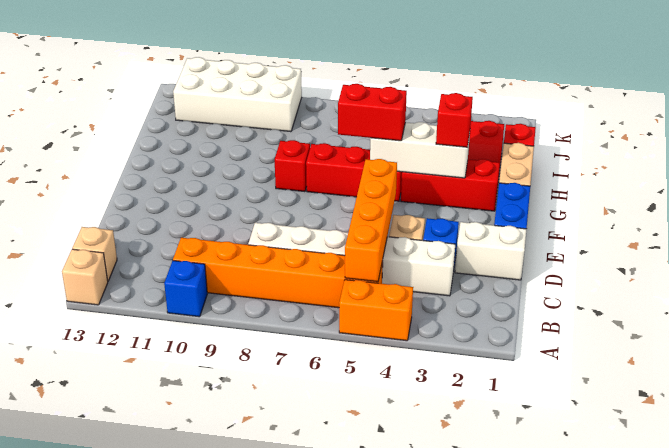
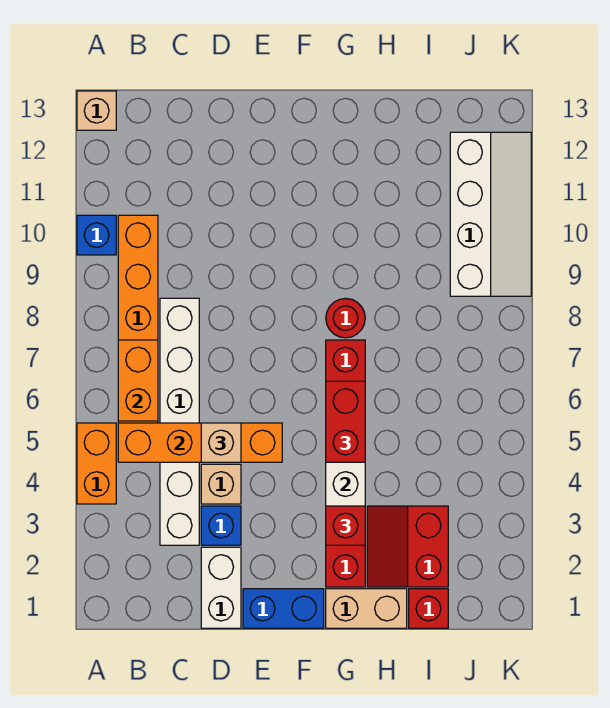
none -> orange 1x2 brick [118,340,158,421]
tan 1x1 brick [72,227,117,281] -> tan 1x1 brick moved to [201,423,241,462]
red 1x1 brick [275,140,310,192] -> red 1x1 round brick [326,298,365,338]
white 2x4 brick [173,57,302,132] -> white 2x4 slope [450,132,531,296]

